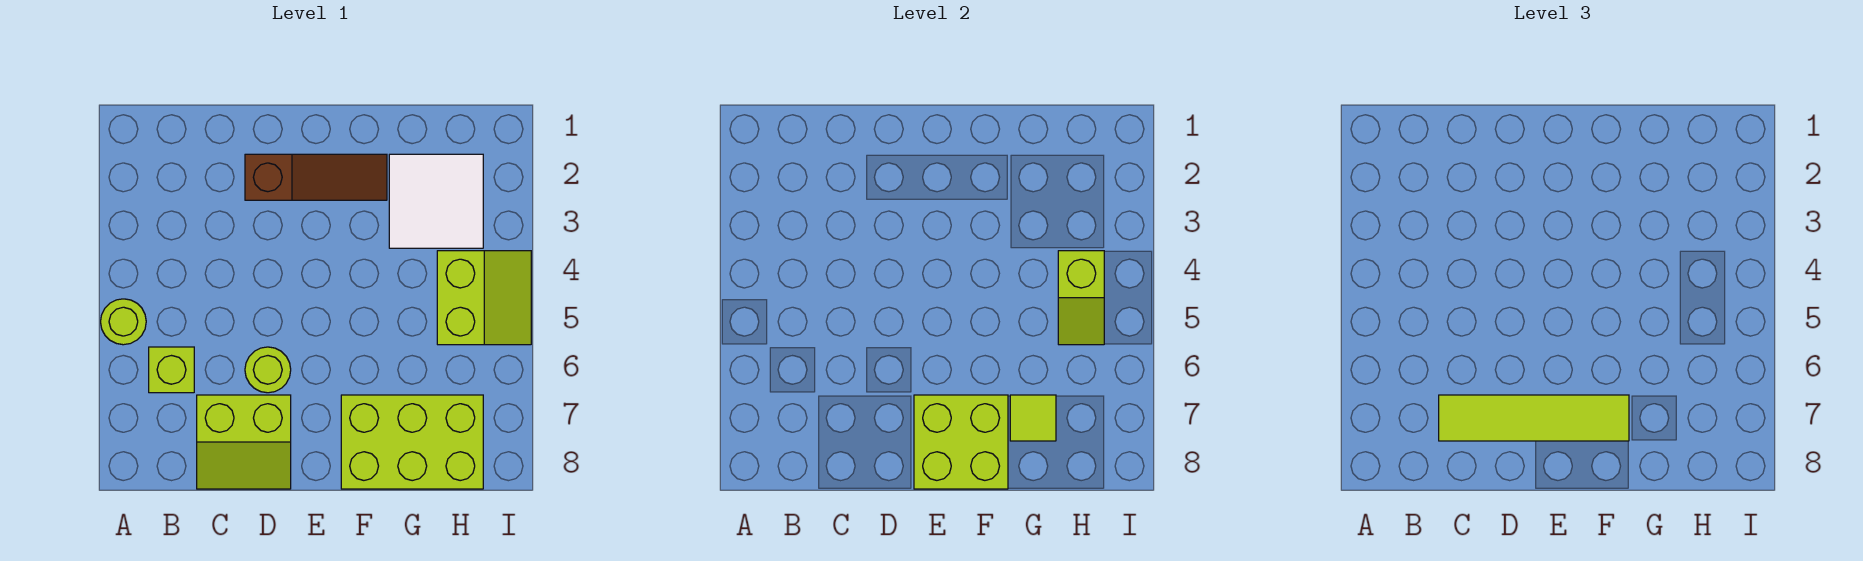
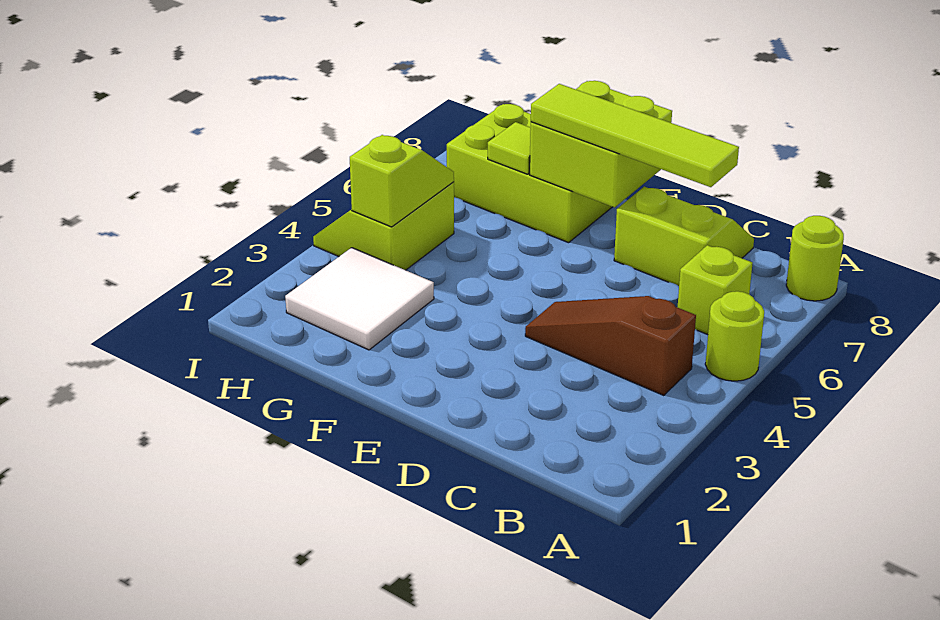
brown 1x3 slope [245,154,387,200] -> brown 1x3 slope moved to [525,296,696,395]
lime 1x1 round brick [245,347,291,393] -> lime 1x1 round brick moved to [786,216,844,301]

